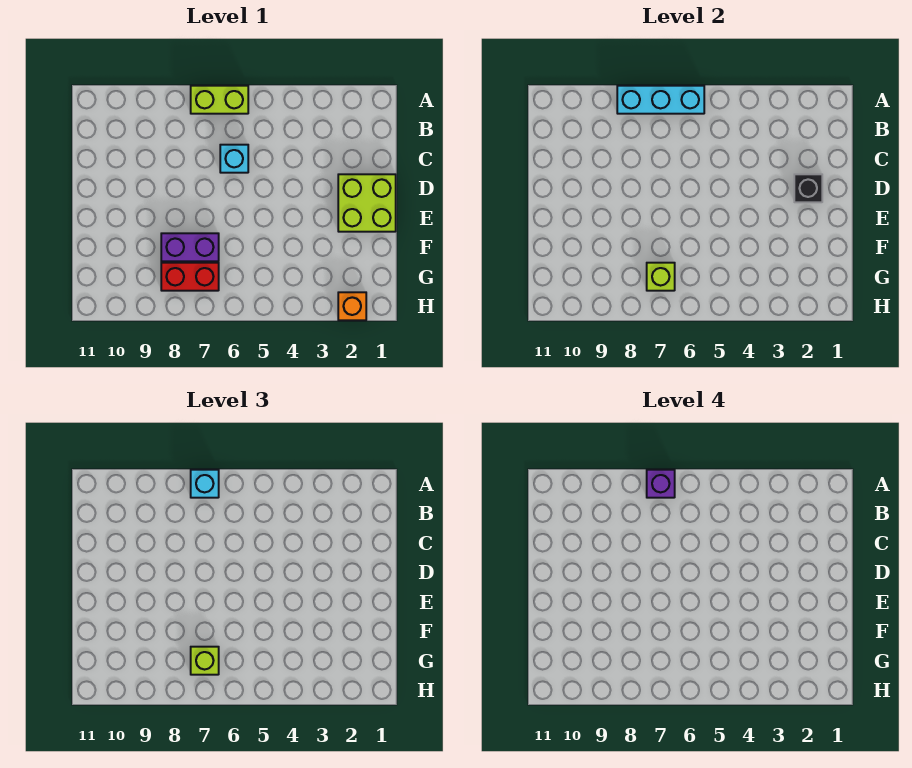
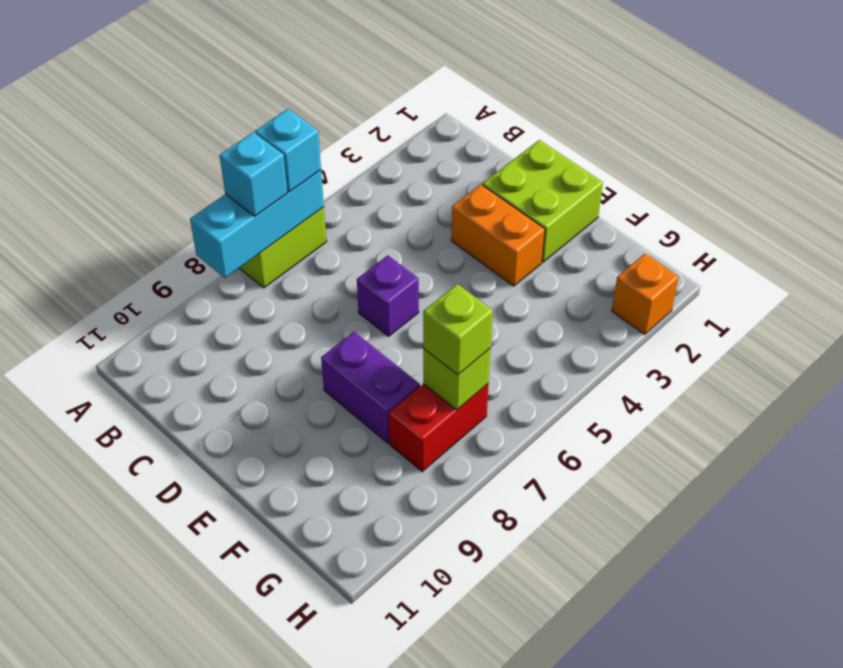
purple 1x1 brick [647,470,675,498] -> purple 1x1 brick moved to [357,255,419,336]
cyan 1x1 brick [220,145,248,173] -> cyan 1x1 brick moved to [255,109,321,192]
black 1x1 brick [794,174,822,202] -> none
none -> orange 1x2 brick [451,185,545,286]
purple 1x2 brick [161,233,219,261] -> purple 1x2 brick turned to [321,332,420,443]

